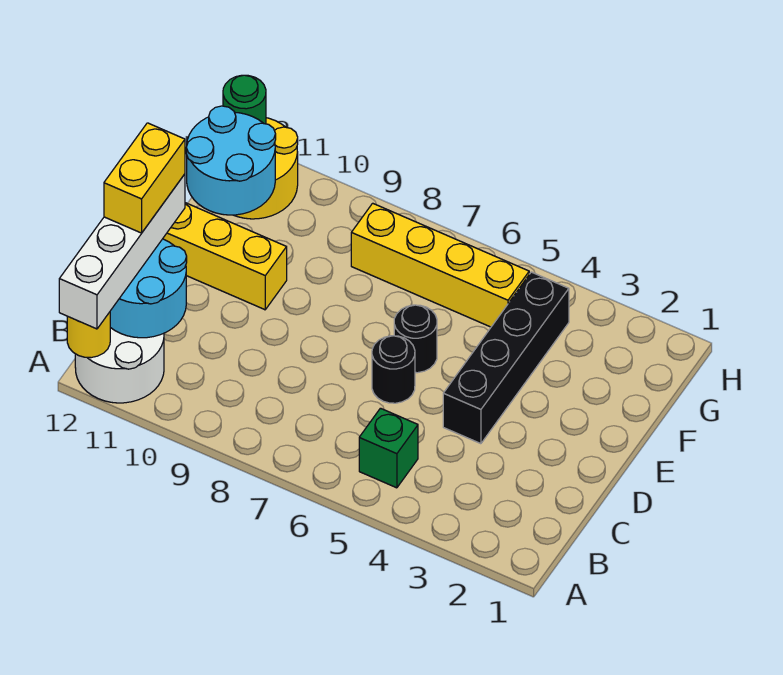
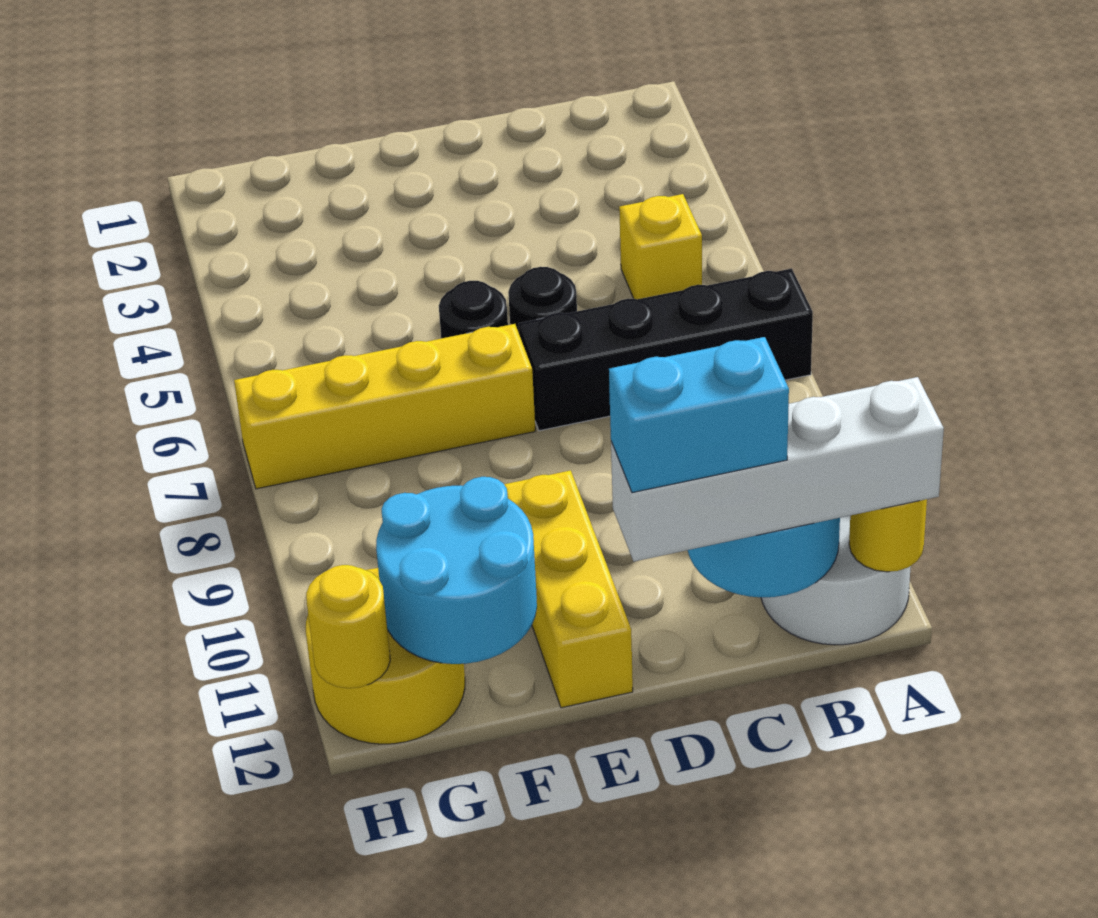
green 1x1 brick [359,408,418,488] -> yellow 1x1 brick [619,194,702,299]
yellow 1x2 brick [104,123,185,233] -> cyan 1x2 brick [609,337,789,493]
black 1x4 brick [443,272,569,444] -> black 1x4 brick moved to [519,269,813,431]
yellow 1x4 brick [351,203,529,327] -> yellow 1x4 brick turned to [234,324,535,489]
green 1x1 round brick [223,75,266,124] -> yellow 1x1 round brick [306,565,390,688]

